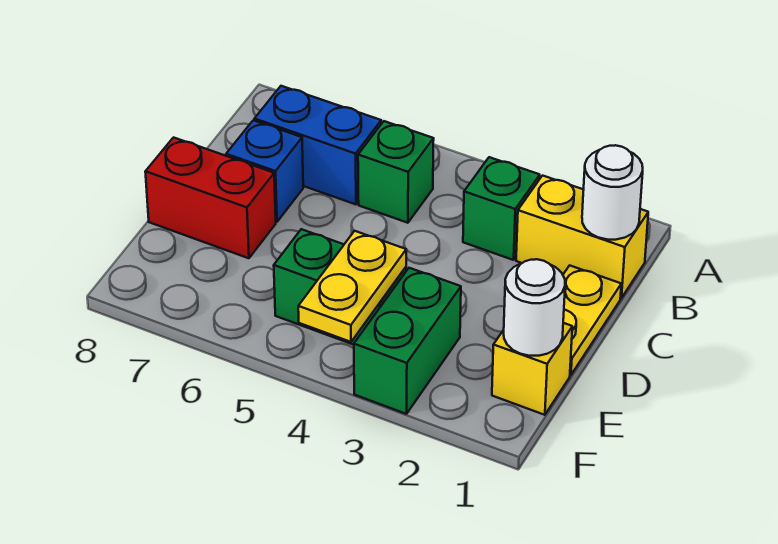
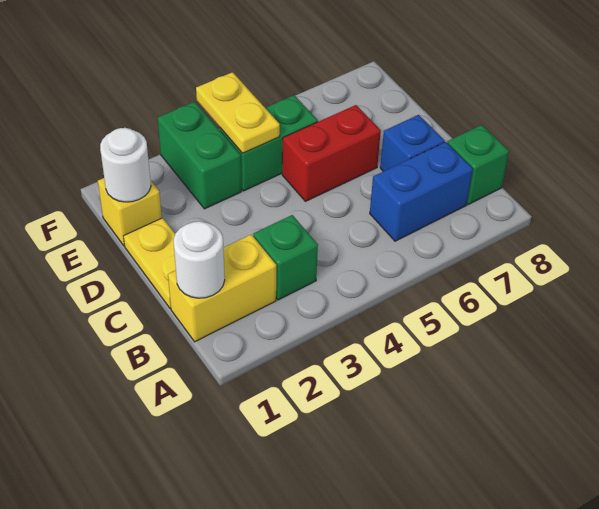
green 1x1 brick [358,121,434,223] -> green 1x1 brick moved to [447,125,509,205]
red 1x2 brick [145,138,276,258] -> red 1x2 brick moved to [282,105,381,201]

